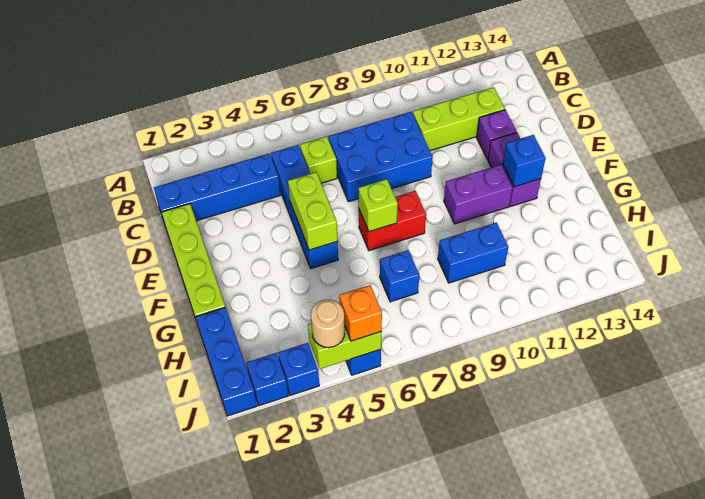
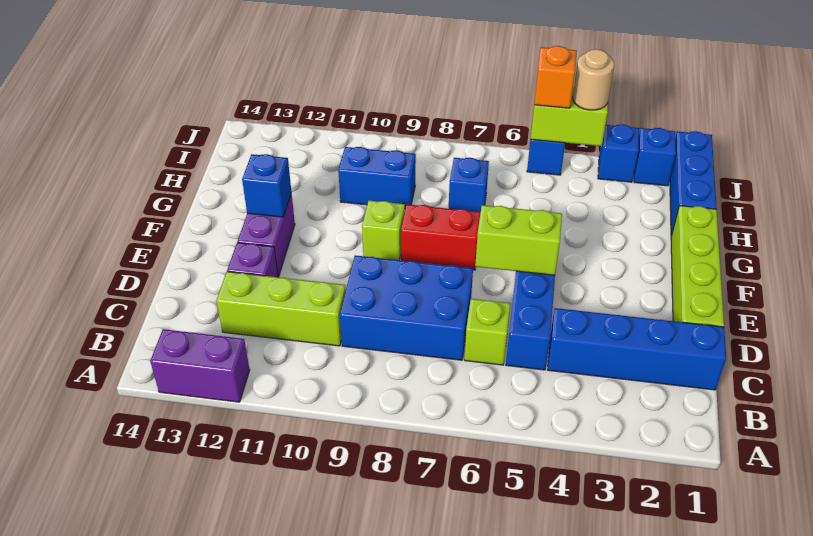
lime 1x2 brick [288,172,338,250] -> lime 1x2 brick turned to [475,205,562,275]
lime 1x1 brick [359,179,398,232] -> lime 1x1 brick moved to [362,200,405,260]
purple 1x2 brick [444,165,513,224] -> purple 1x2 brick moved to [150,329,250,402]

